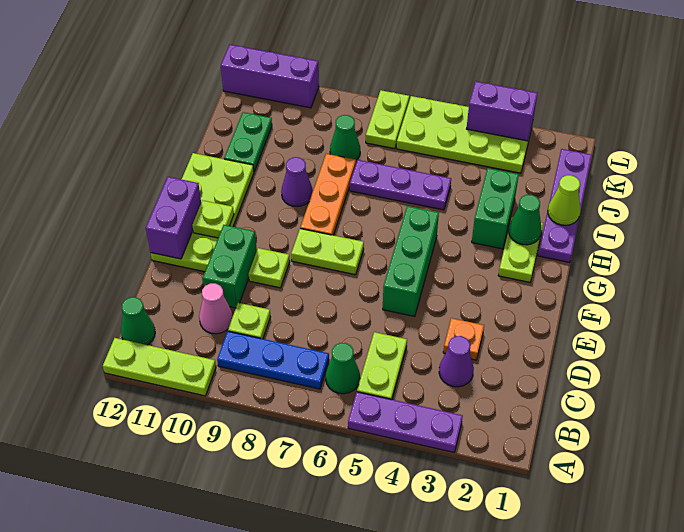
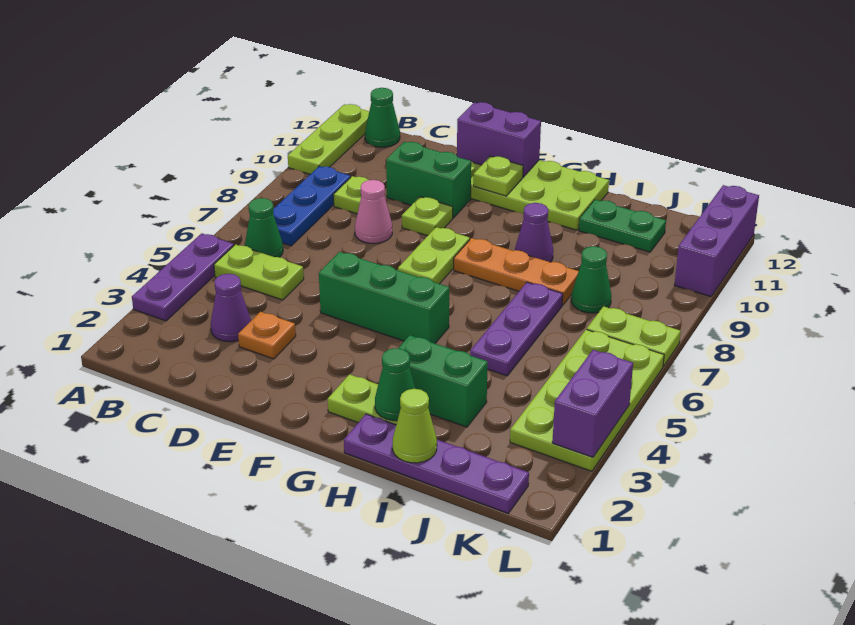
pink 1x1 cone [199,283,233,334] -> pink 1x1 cone moved to [355,180,392,244]

